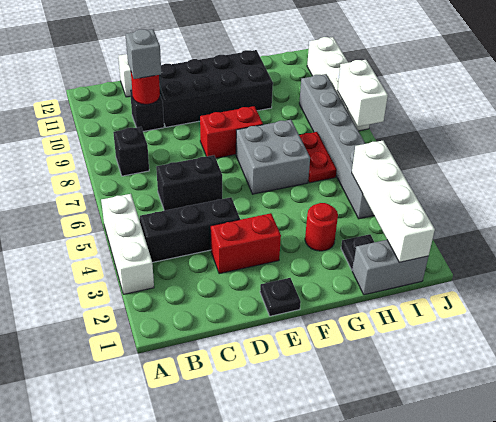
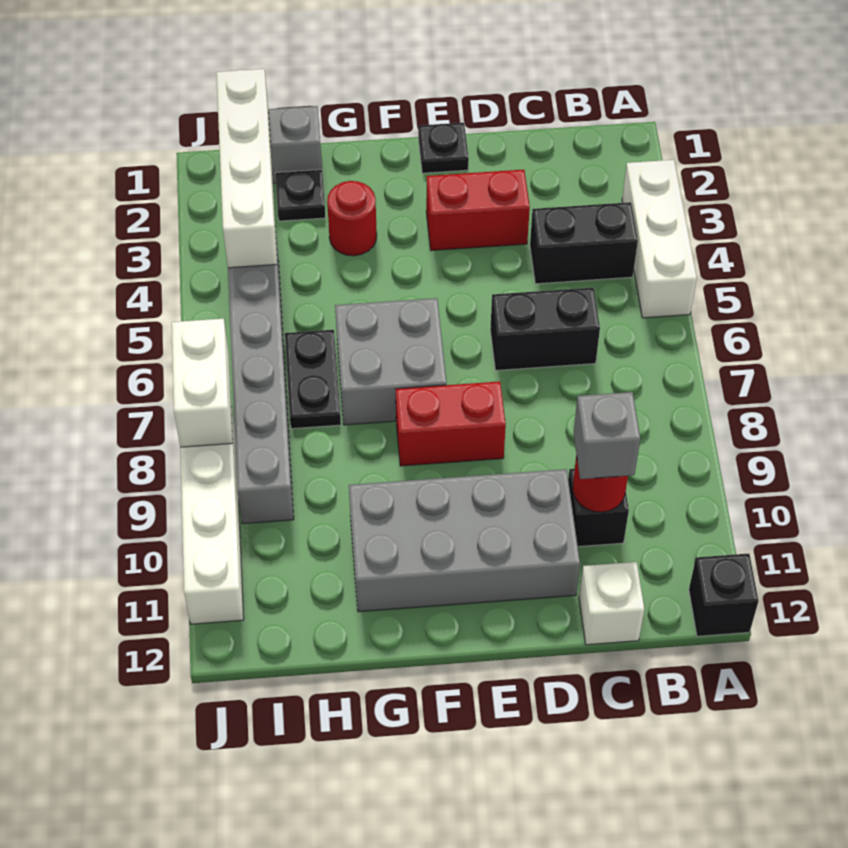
black 1x3 brick [140,197,240,262] -> black 1x2 brick [530,202,638,284]
black 1x1 brick [113,127,149,176] -> black 1x1 brick moved to [689,554,758,636]
black 2x4 brick [159,50,273,127] -> grey 2x4 brick [349,469,580,612]
red 1x2 plate [299,132,337,183] -> black 1x2 plate [285,330,341,429]

